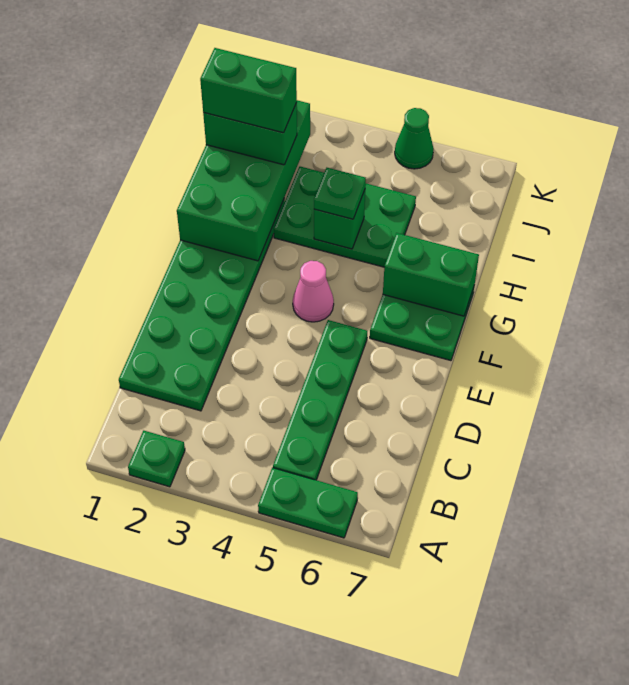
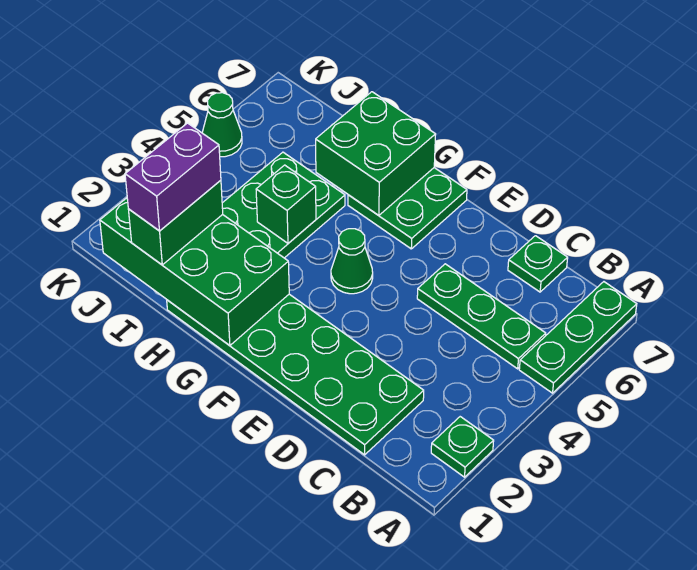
green 1x2 plate [258,468,358,538] -> green 1x3 plate [519,282,637,393]
green 1x4 plate [273,320,367,480] -> green 1x3 plate [417,264,546,369]
pink 1x1 cone [293,261,334,322] -> green 1x1 cone [331,229,373,294]
green 1x2 brick [383,233,479,316] -> green 2x2 brick [316,92,436,215]
green 1x1 plate [314,168,366,219] -> green 1x1 plate moved to [508,236,568,292]
green 1x2 brick [200,48,297,133] -> purple 1x2 brick [125,123,221,231]

